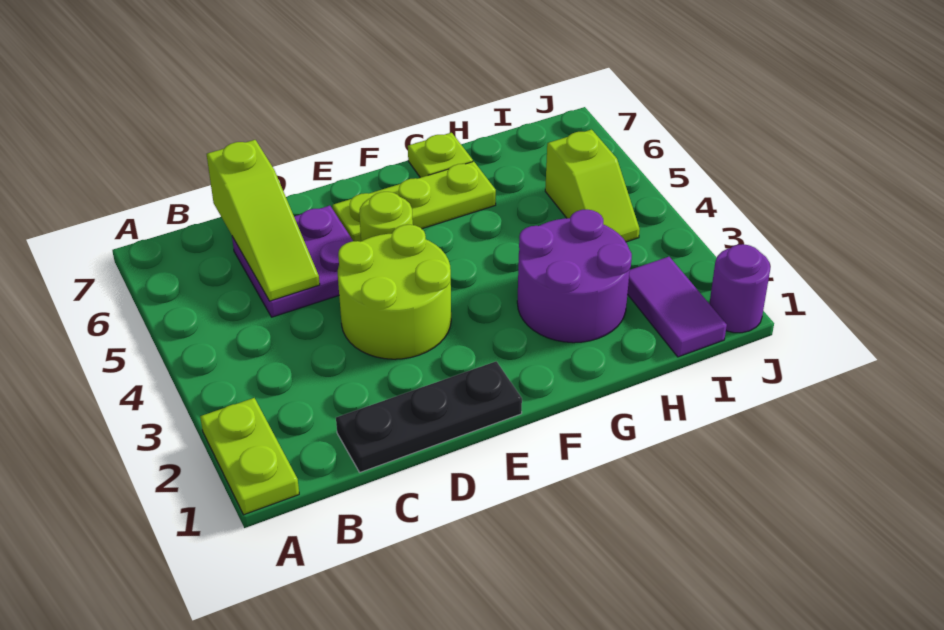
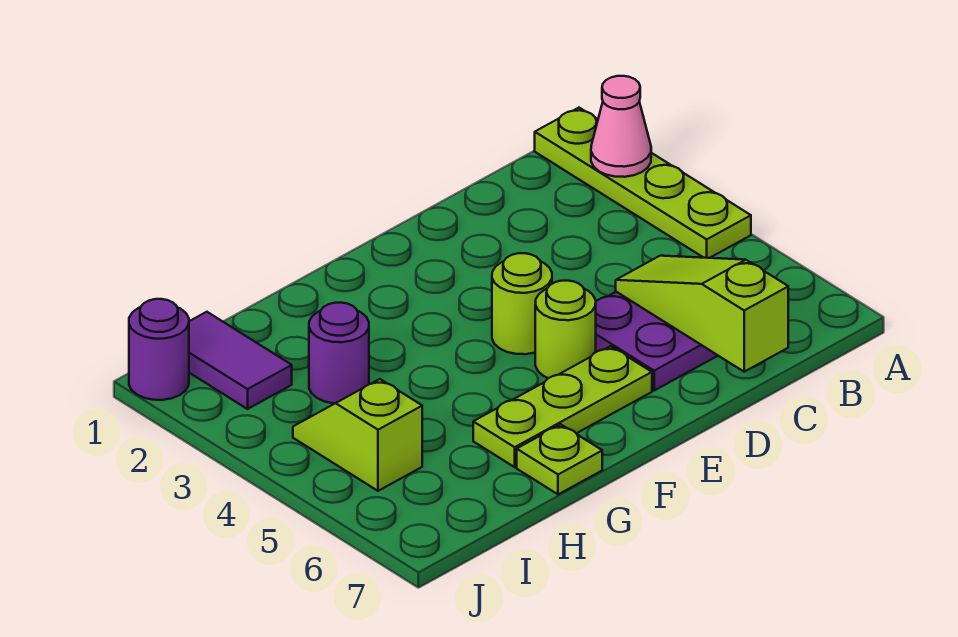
lime 1x2 plate [200,398,299,515] -> lime 1x4 plate [535,108,751,258]
none -> pink 1x1 cone [591,76,651,177]
black 1x3 plate [336,361,522,472] -> none
lime 2x2 round brick [338,225,451,359] -> lime 1x1 round brick [492,253,552,354]
purple 2x2 round brick [517,210,632,343] -> purple 1x1 round brick [309,303,369,403]

